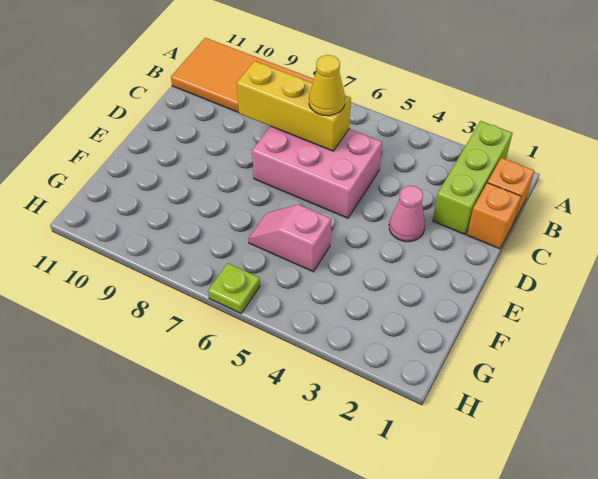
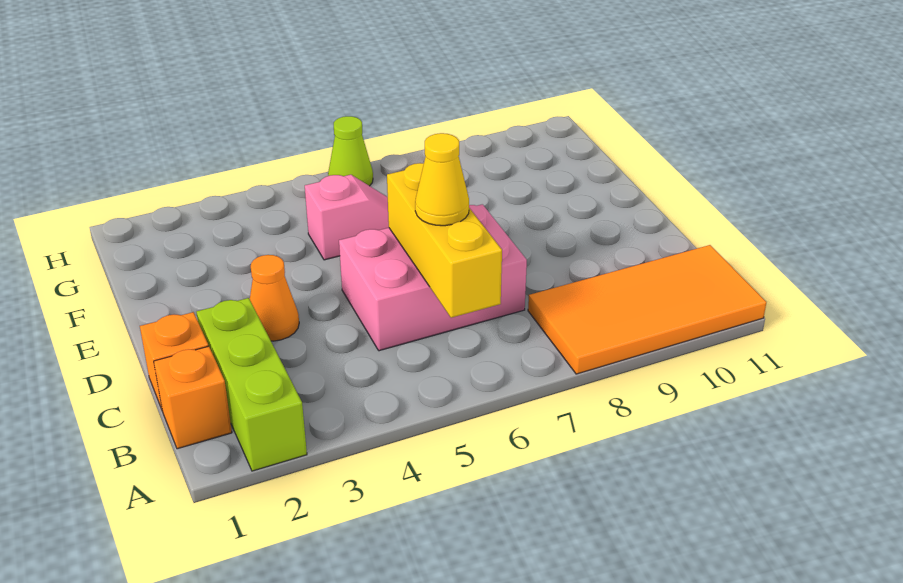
yellow 1x3 brick [237,61,351,151] -> yellow 1x3 brick turned to [387,163,502,318]
pink 1x1 cone [389,186,425,242] -> orange 1x1 cone [250,255,299,341]
lime 1x1 plate [208,263,260,313] -> lime 1x1 cone [328,116,373,186]

